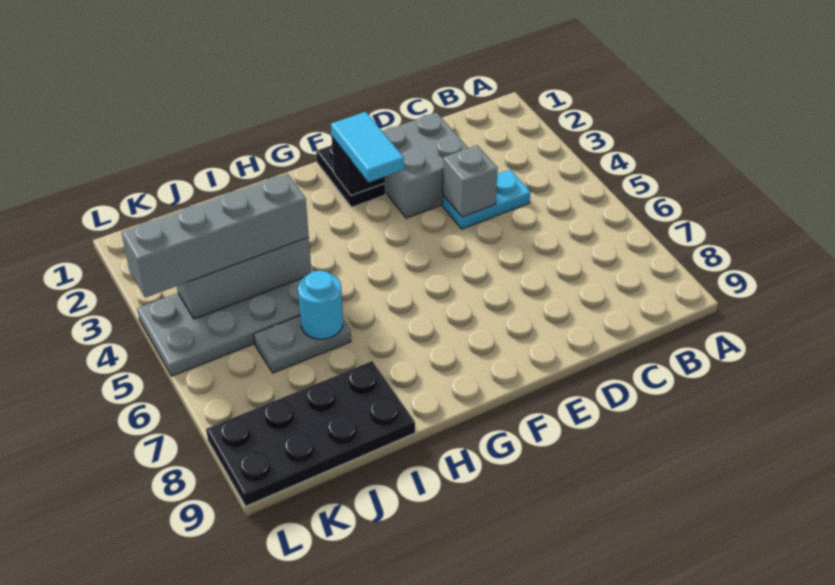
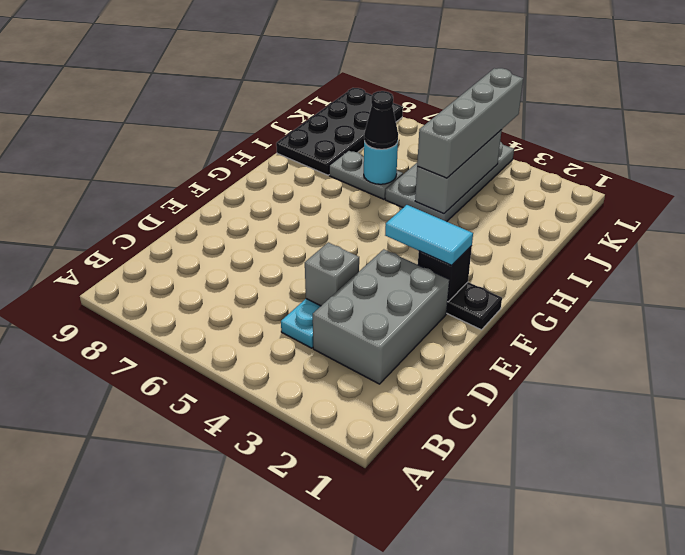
grey 2x2 brick [382,113,468,218] -> grey 2x3 brick [313,249,449,384]
grey 1x2 plate [254,316,351,373] -> grey 1x2 plate turned to [329,151,403,199]
none -> black 1x1 cone [364,91,398,149]

